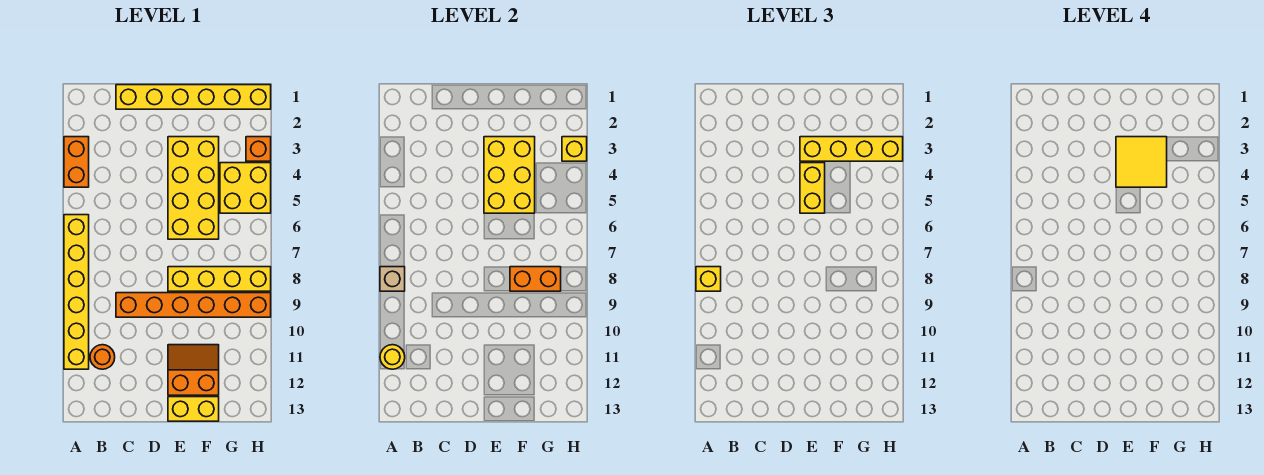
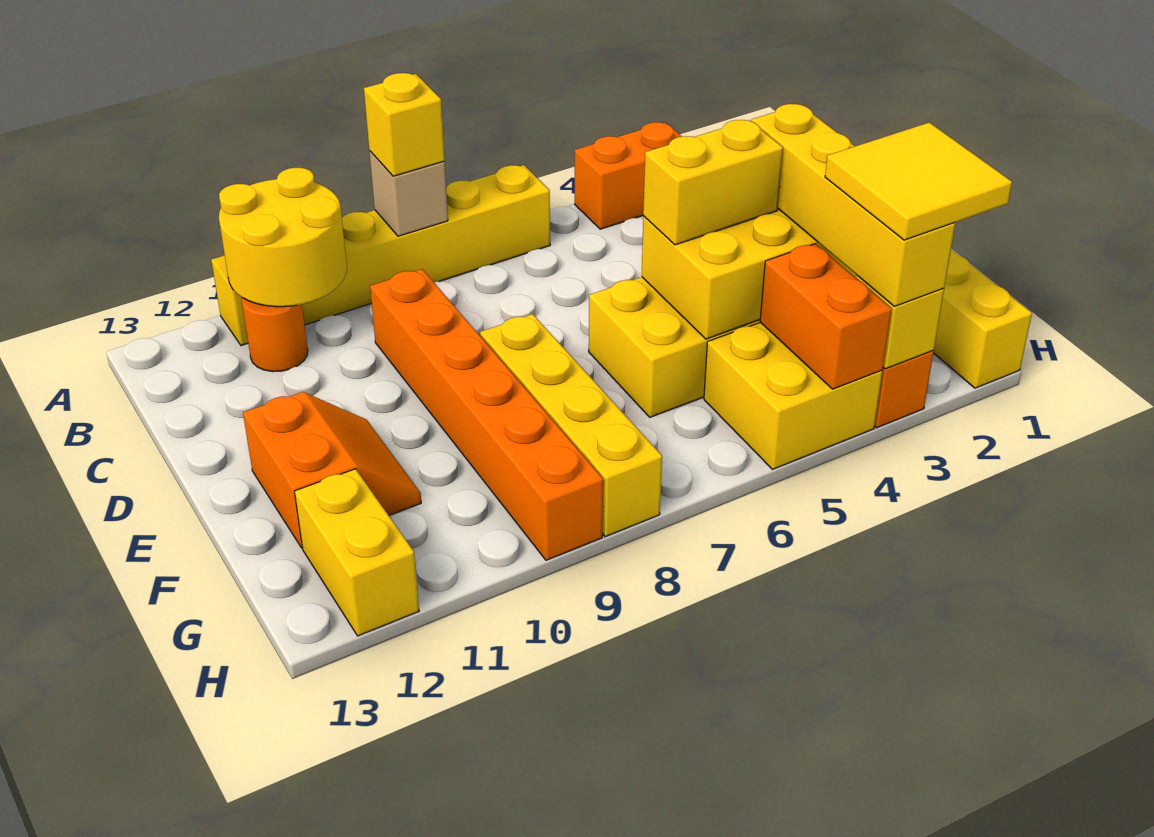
yellow 1x1 round brick [380,345,405,369] -> yellow 2x2 round brick [219,168,347,307]
yellow 2x2 tile [1116,137,1167,187] -> yellow 2x2 tile moved to [825,122,1012,240]
yellow 1x2 brick [168,397,219,421] -> yellow 1x2 brick moved to [295,469,419,636]
orange 1x2 brick [510,267,561,291] -> orange 1x2 brick moved to [760,244,892,389]

